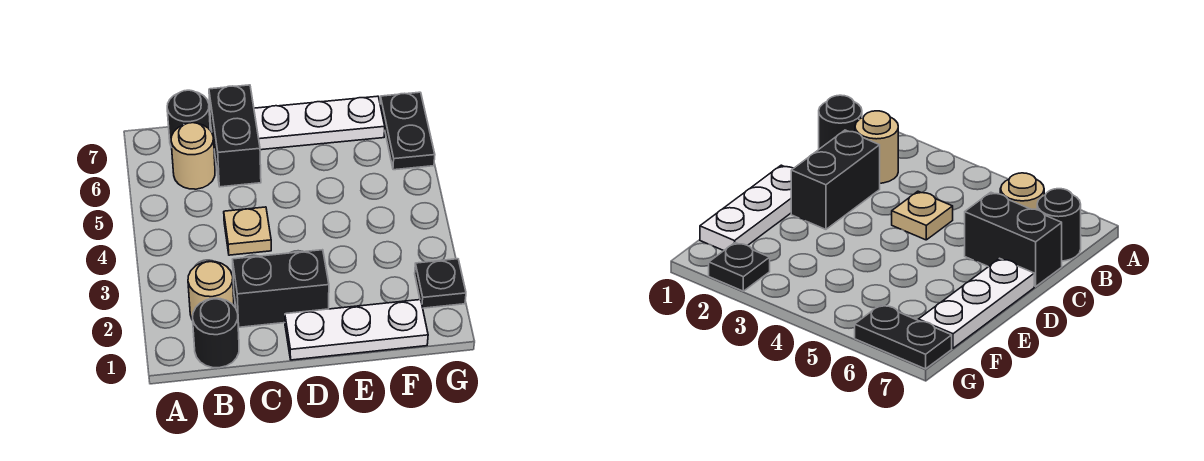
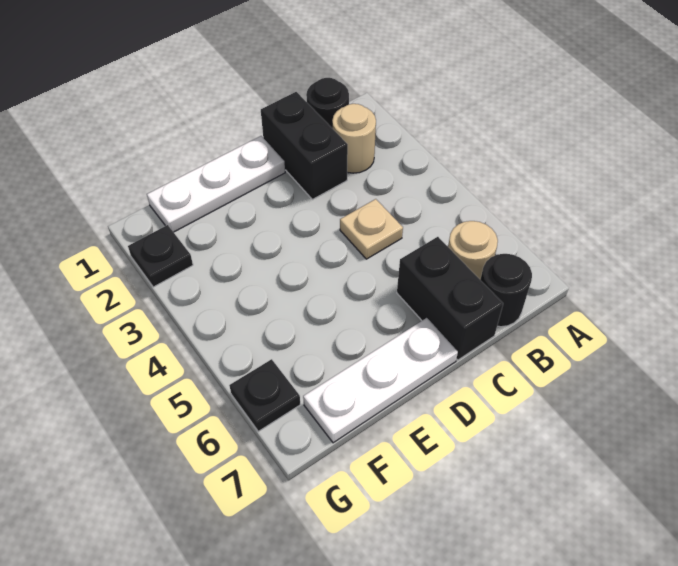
black 1x2 brick [233,250,329,327] -> black 1x2 brick turned to [261,92,348,199]
black 1x2 plate [380,92,435,170] -> black 1x1 plate [229,359,300,431]

